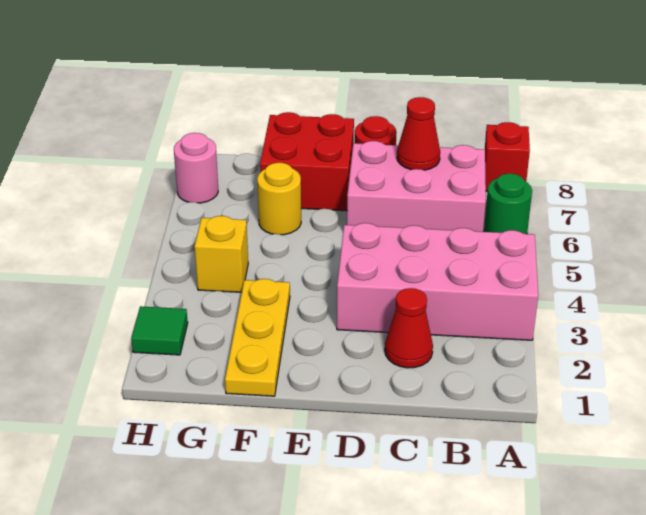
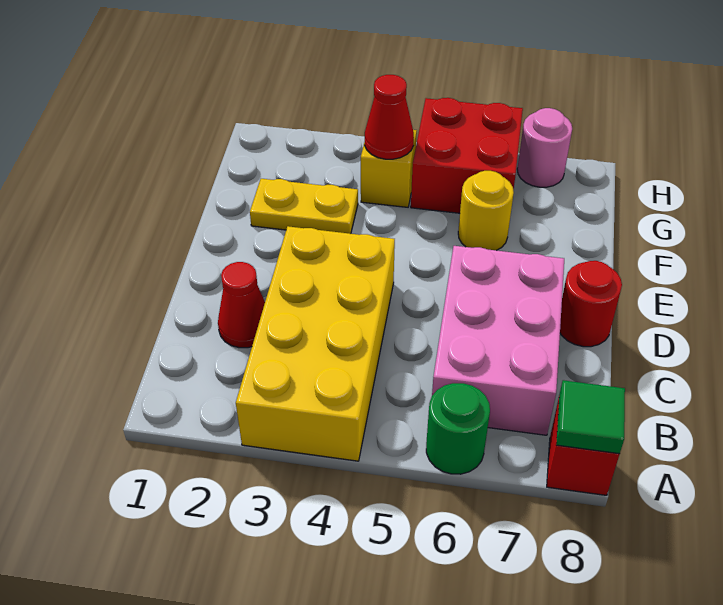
pink 2x4 brick [337,223,538,340] -> yellow 2x4 brick [236,226,395,461]
red 1x1 cone [397,97,440,170] -> red 1x1 cone moved to [365,75,414,159]
red 2x2 brick [260,112,354,211] -> red 2x2 brick moved to [411,98,523,213]
yellow 1x3 plate [225,279,290,396] -> yellow 1x2 plate [250,179,358,234]
green 1x1 tile [131,306,188,355] -> green 1x1 tile moved to [556,380,625,454]

